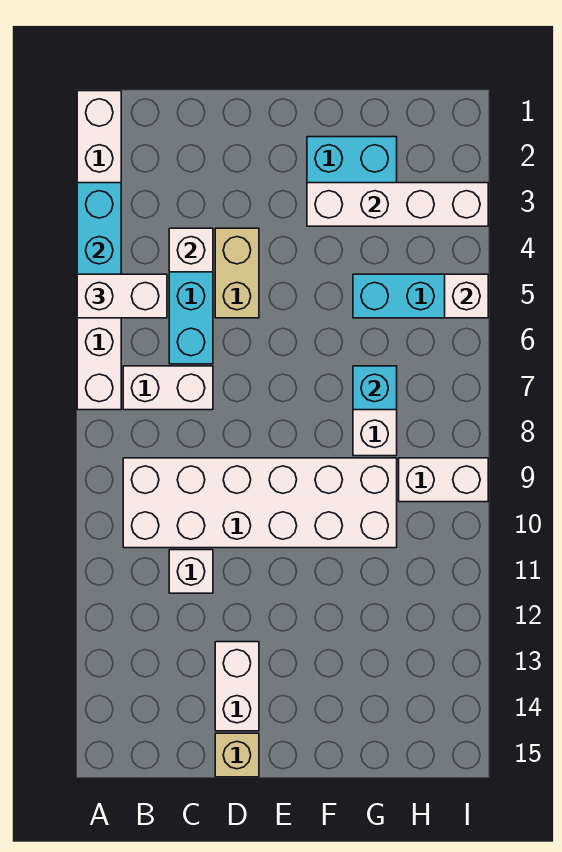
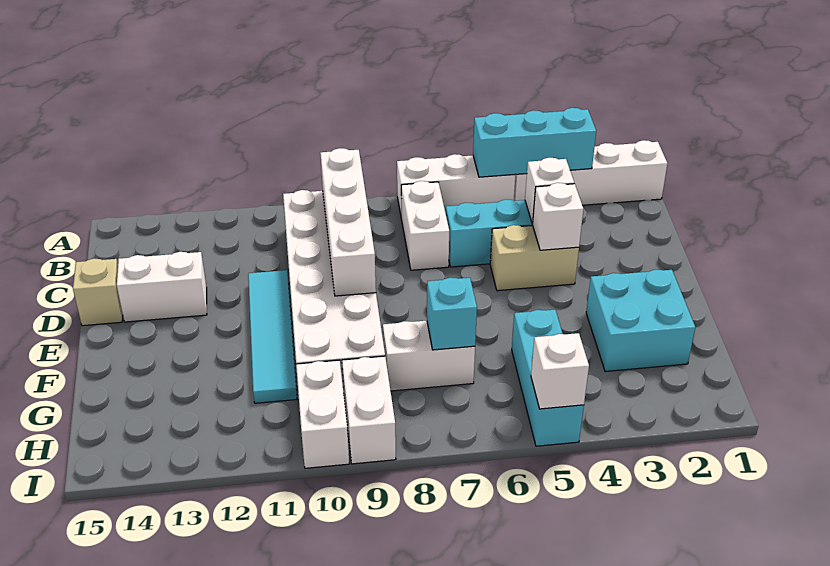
white 1x2 brick [77,274,167,318] -> white 1x2 brick moved to [296,360,349,468]
white 1x1 brick [169,550,213,593] -> white 1x1 brick moved to [532,183,583,250]
none -> cyan 1x4 tile [248,270,297,403]
white 1x4 brick [307,183,488,226] -> white 1x4 brick moved to [320,148,376,296]

